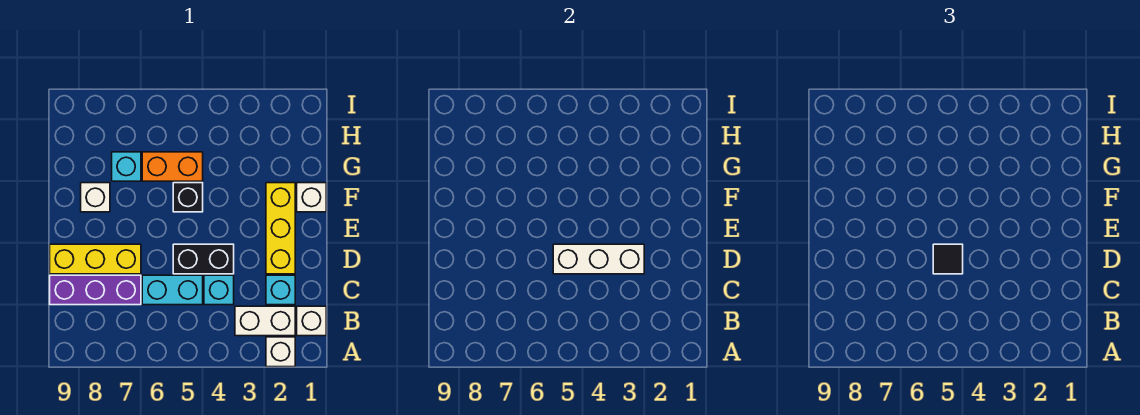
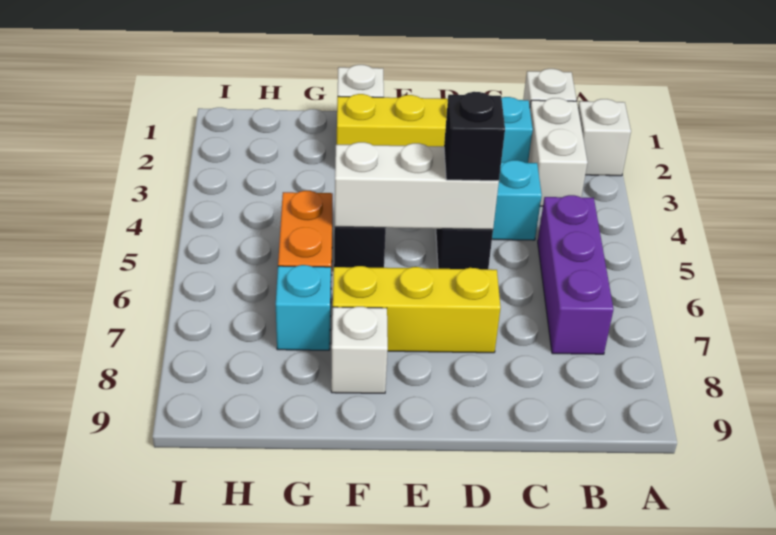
cyan 1x2 brick [142,275,203,305] -> none
purple 1x3 brick [50,275,141,305] -> purple 1x3 brick moved to [538,195,613,354]
white 1x3 brick [553,244,644,274] -> white 1x3 brick turned to [335,142,499,230]
black 1x1 tile [933,244,963,274] -> black 1x1 brick [444,92,505,181]
yellow 1x3 brick [50,244,141,274] -> yellow 1x3 brick turned to [333,266,501,353]

